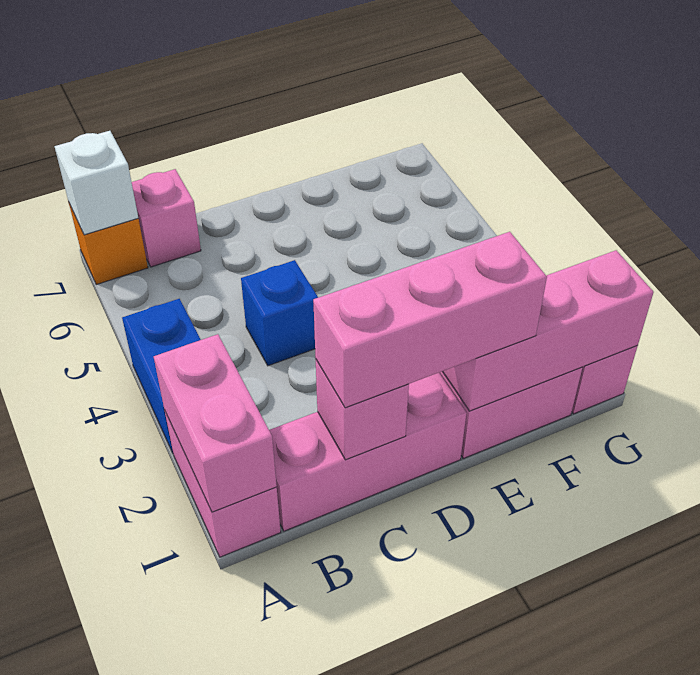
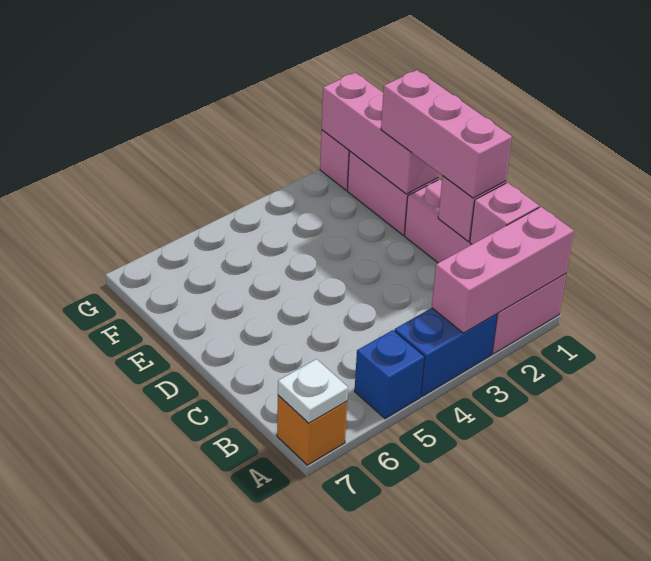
pink 1x2 brick [154,334,277,512] -> pink 1x3 brick [432,207,574,333]
white 1x1 brick [55,131,138,235] -> white 1x1 plate [278,359,348,423]
pink 1x1 brick [132,169,201,267] -> pink 1x1 brick moved to [470,183,539,244]
blue 1x1 brick [241,260,318,366] -> blue 1x1 brick moved to [355,330,424,419]

